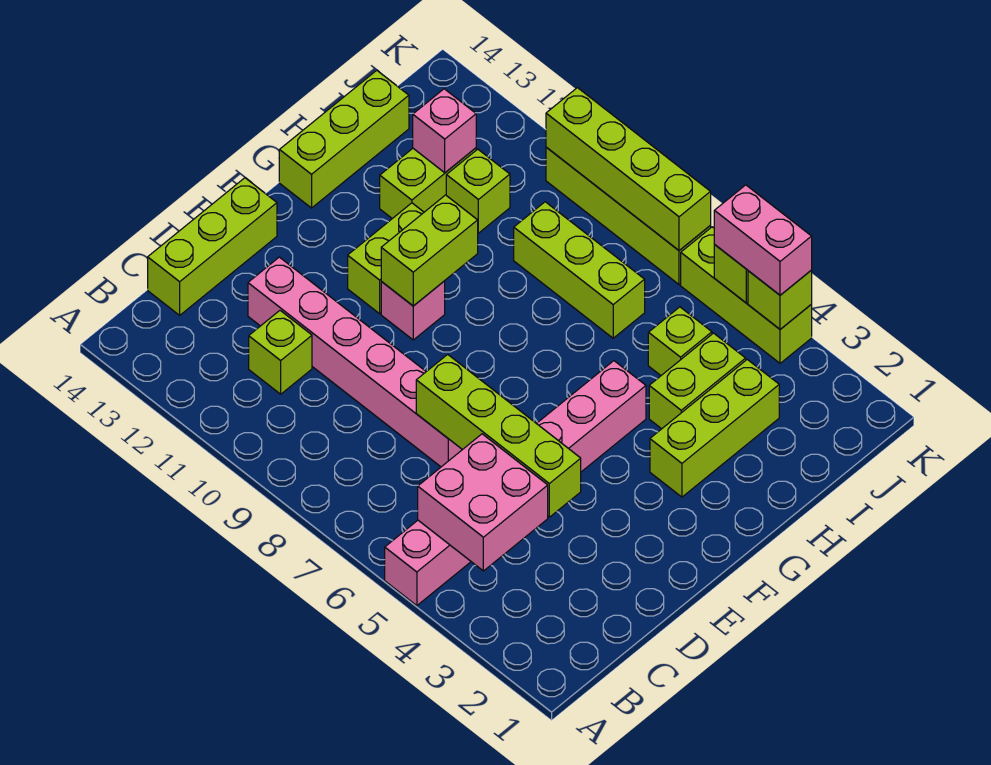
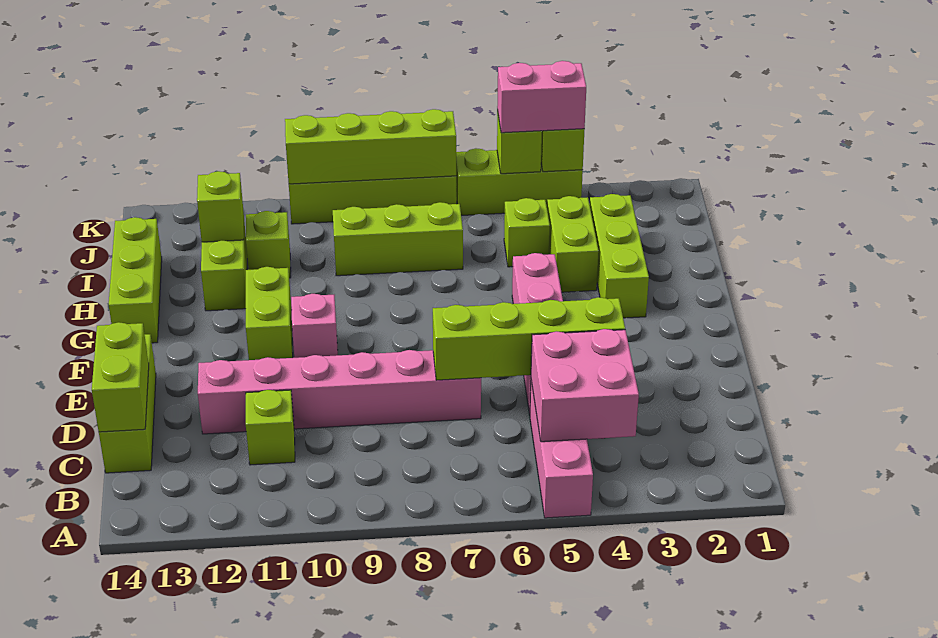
lime 1x2 brick [381,195,478,306] -> lime 1x2 brick moved to [92,322,149,432]
pink 1x1 brick [413,89,476,173] -> lime 1x1 brick [197,171,244,242]

